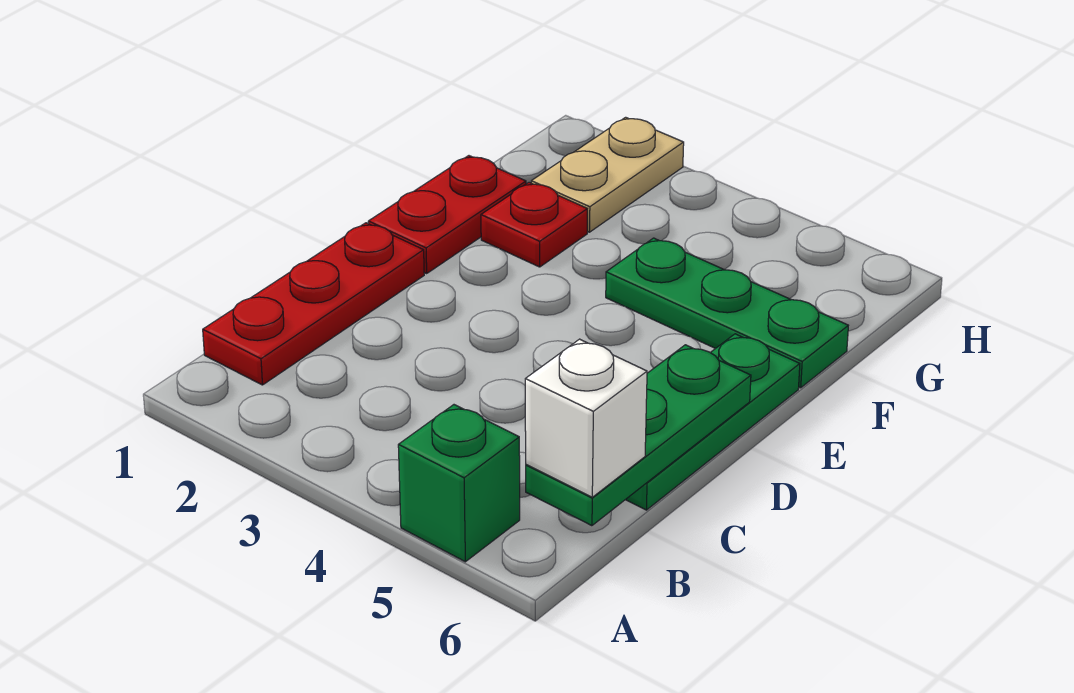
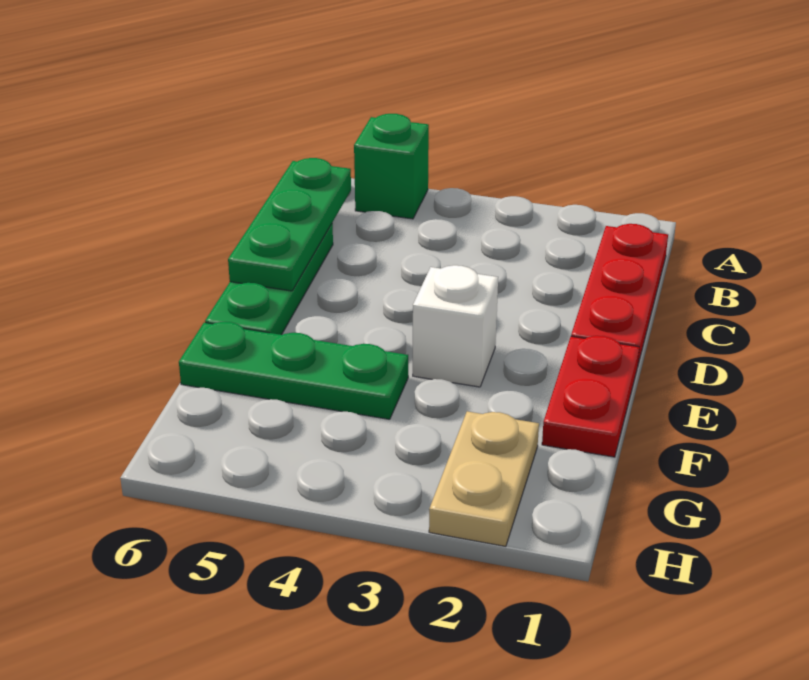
white 1x1 brick [525,339,647,497] -> white 1x1 brick moved to [413,265,498,387]
red 1x1 plate [481,183,587,267] -> none

